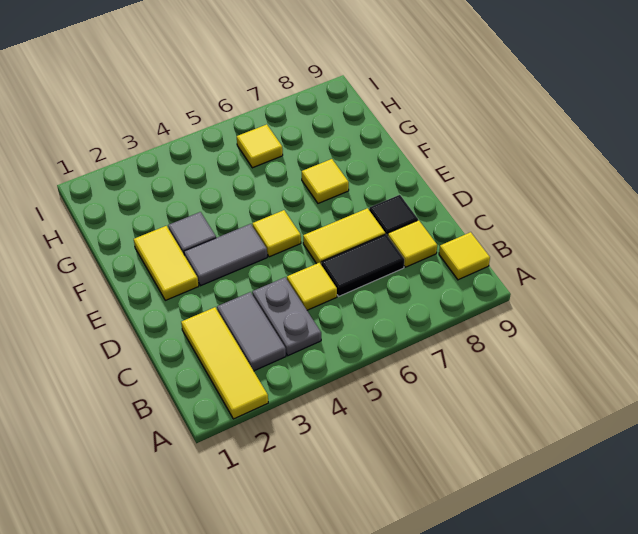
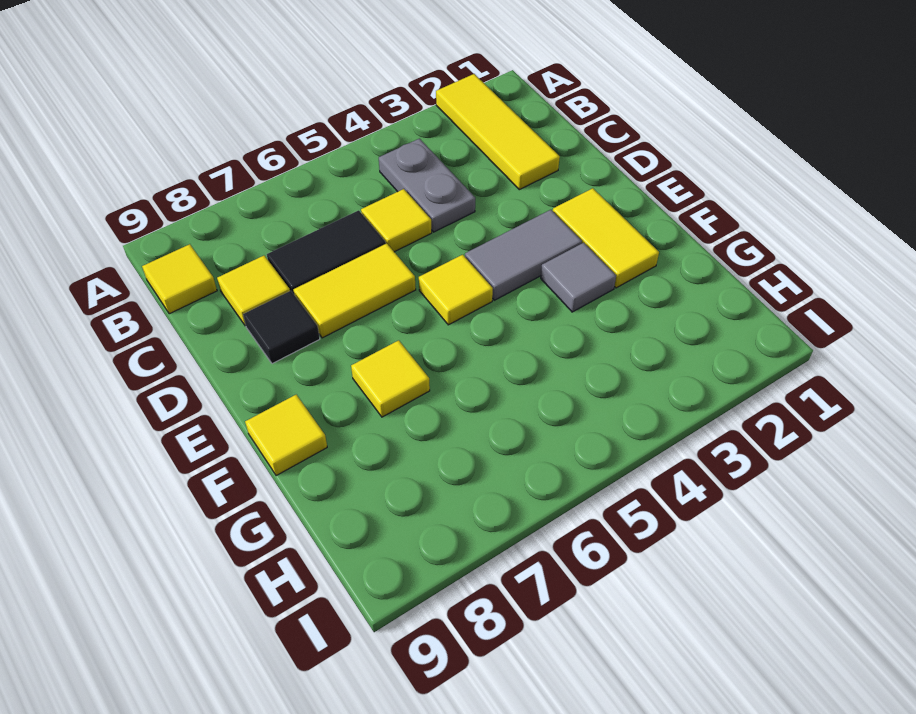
grey 1x2 tile [217,292,286,371] -> none
yellow 1x1 tile [237,124,283,168] -> yellow 1x1 tile moved to [245,395,327,476]

